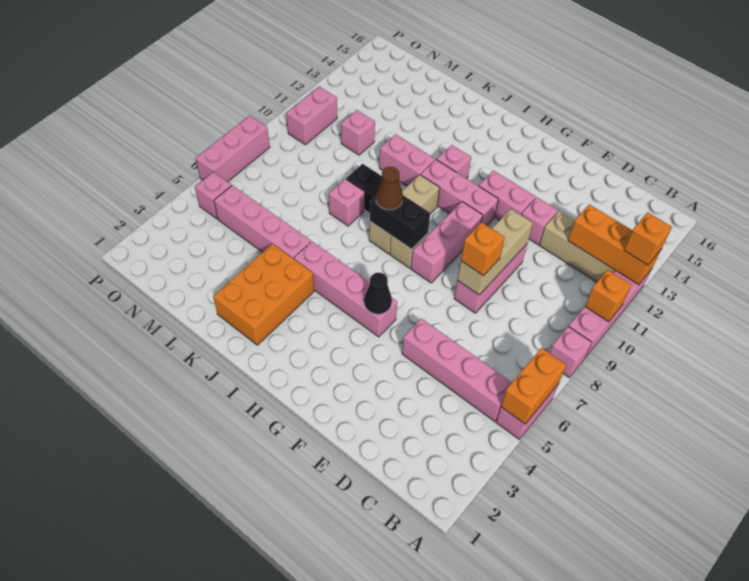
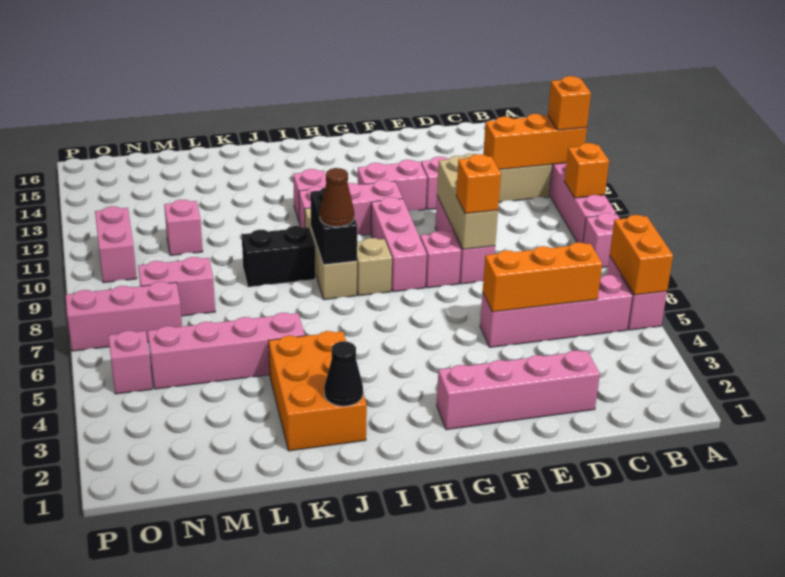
none -> orange 1x3 brick [483,242,602,312]
pink 1x4 brick [294,242,397,337] -> pink 1x4 brick moved to [437,351,600,430]
black 1x1 cone [364,273,392,314] -> black 1x1 cone moved to [324,341,363,406]
black 1x2 brick [370,195,430,249] -> black 1x2 brick turned to [310,187,357,265]
pink 1x2 brick [379,134,435,186] -> pink 1x2 brick moved to [138,257,215,316]
pink 1x1 brick [329,179,365,226] -> pink 1x1 brick moved to [420,231,461,288]
pink 1x3 brick [196,116,270,182] -> pink 1x3 brick turned to [66,282,182,351]

